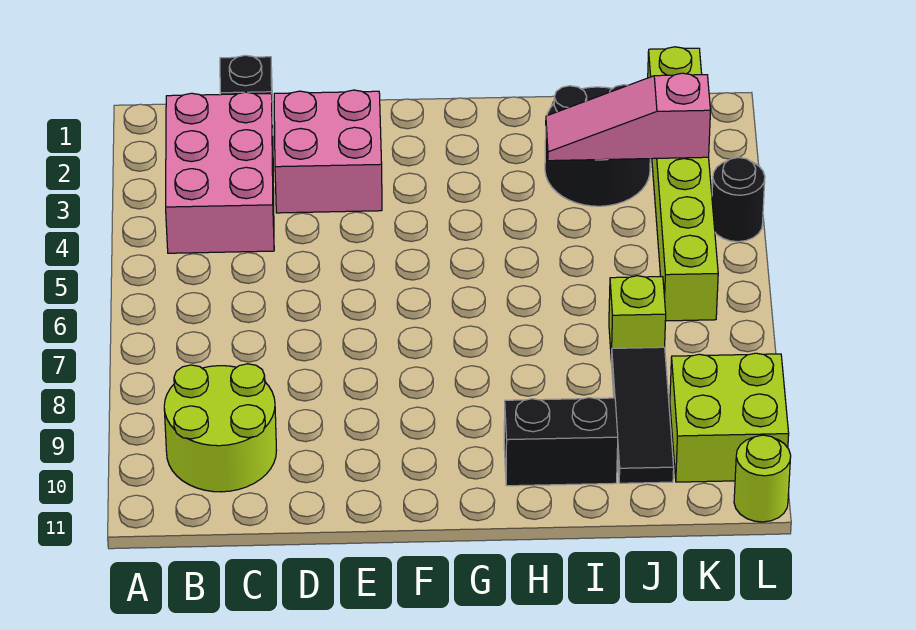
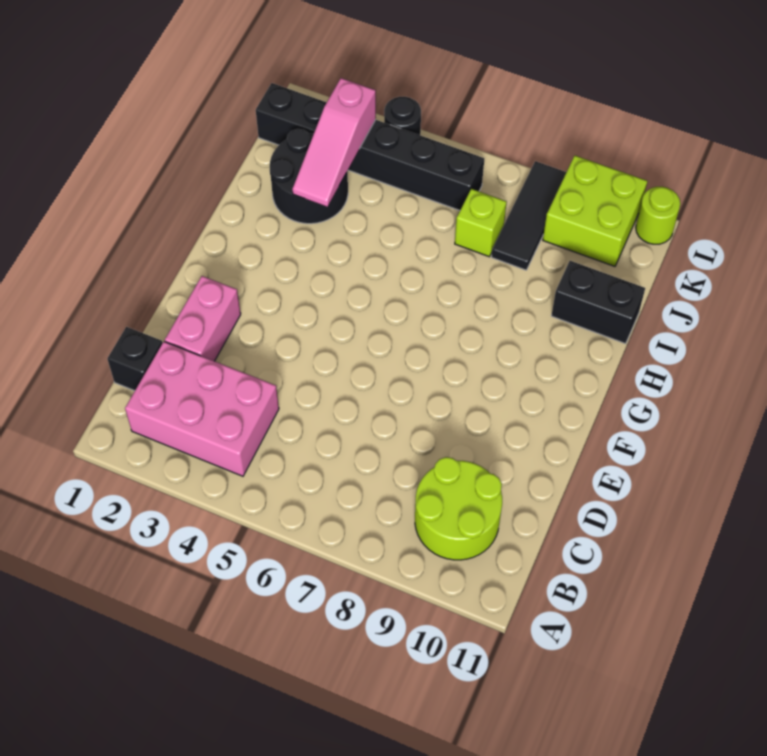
pink 2x2 brick [274,90,382,213] -> pink 1x2 brick [165,276,241,361]
black 1x2 brick [504,398,618,486] -> black 1x2 brick turned to [551,261,645,344]
black 1x3 tile [611,347,674,483] -> black 1x3 tile turned to [491,161,566,270]
lime 1x6 brick [648,47,718,321] -> black 1x6 brick [256,83,484,210]

